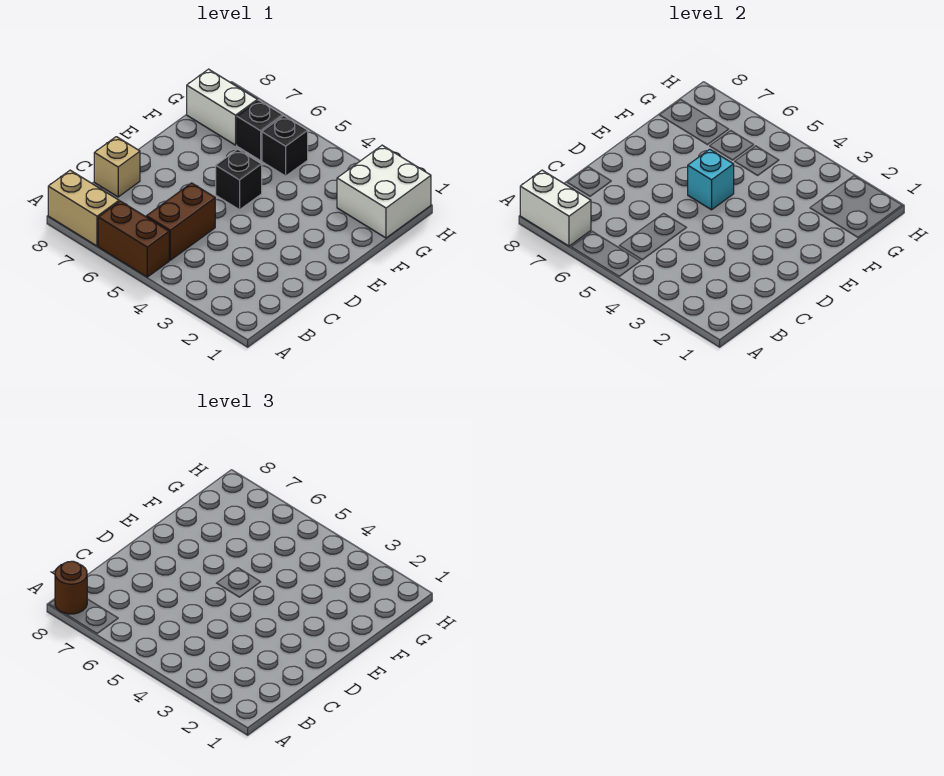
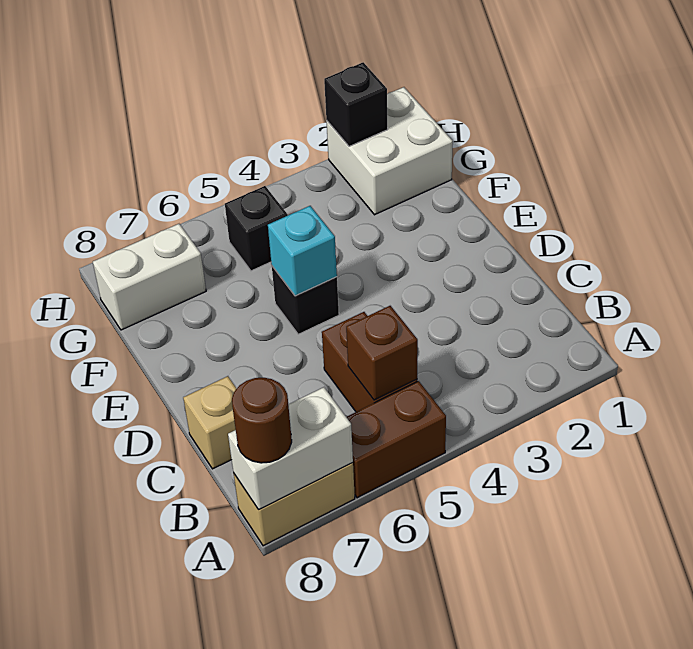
none -> brown 1x1 brick [346,306,418,400]
black 1x1 brick [237,100,283,161] -> black 1x1 brick moved to [324,62,388,146]

